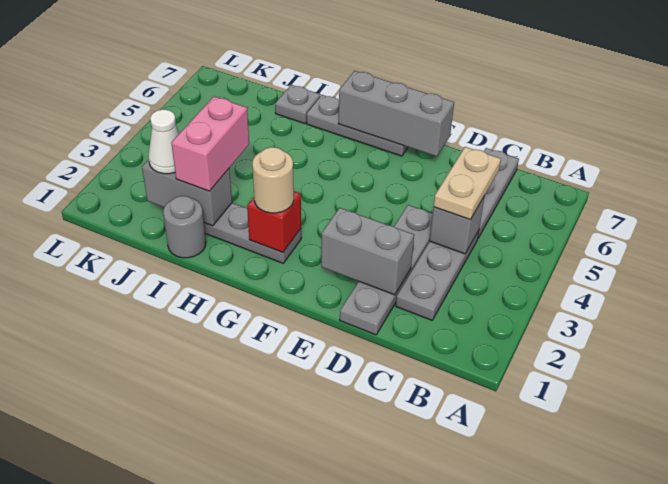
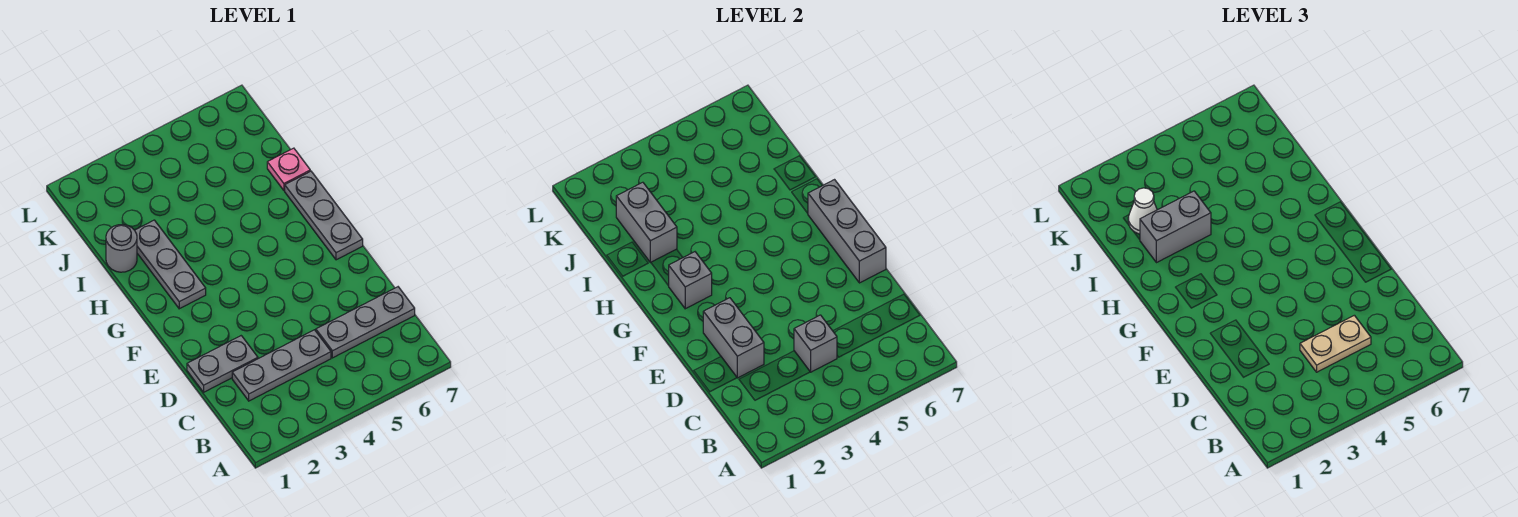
grey 1x4 plate [340,205,433,335] -> grey 1x2 plate [187,336,258,392]
red 1x1 brick [247,191,301,252] -> grey 1x1 brick [669,252,712,309]
tan 1x1 round brick [252,147,294,213] -> none
pink 1x2 brick [171,97,249,191] -> grey 1x2 brick [1140,191,1211,263]
grey 1x1 plate [275,85,320,124] -> pink 1x1 plate [267,148,310,190]

